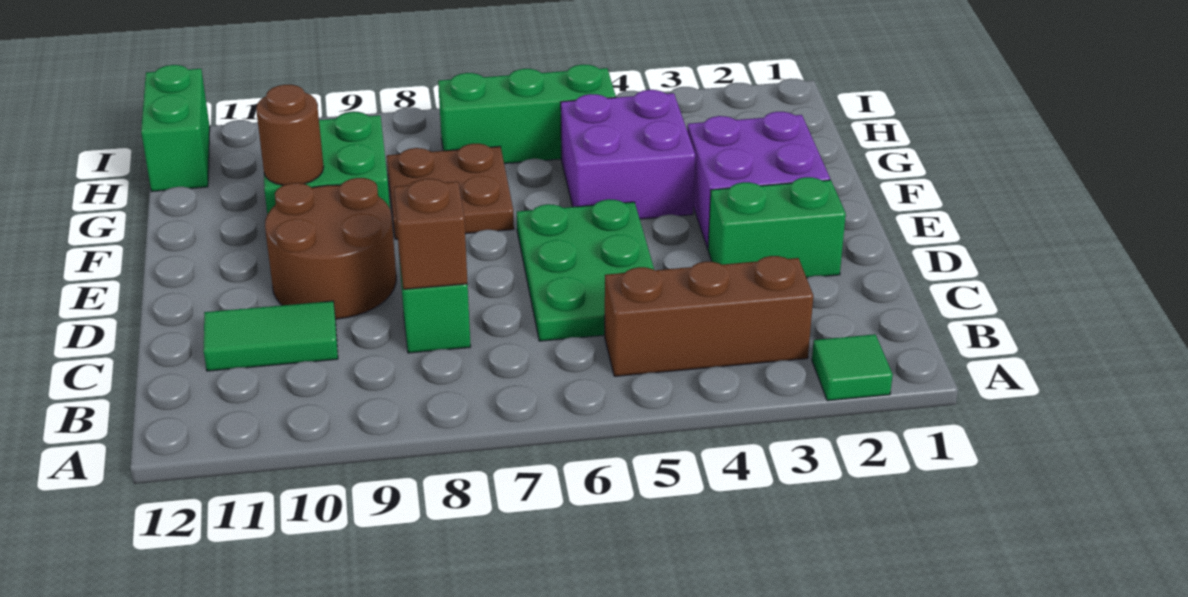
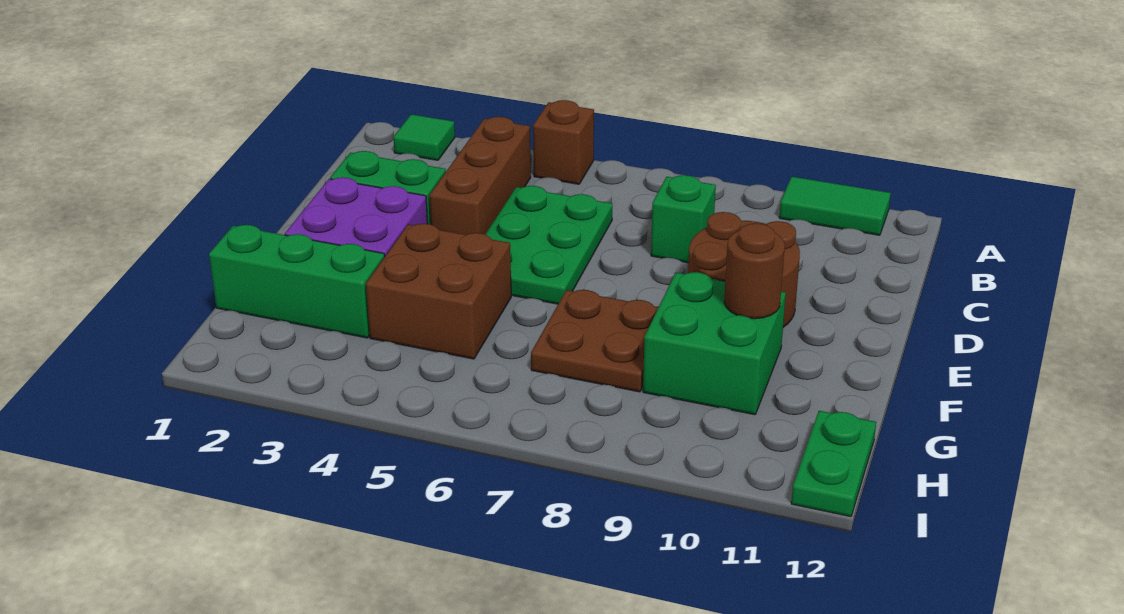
brown 1x3 brick [605,256,813,376] -> brown 1x3 brick turned to [429,117,531,235]
brown 1x1 brick [394,179,468,289] -> brown 1x1 brick moved to [533,100,594,184]
green 1x2 tile [203,301,338,371] -> green 1x2 tile moved to [779,177,891,235]
purple 2x2 brick [561,90,695,219] -> brown 2x2 brick [366,224,511,359]
green 1x3 brick [438,65,616,164] -> green 1x3 brick moved to [209,225,385,338]
green 1x2 brick [141,65,210,191] -> green 1x2 plate [791,411,876,517]

